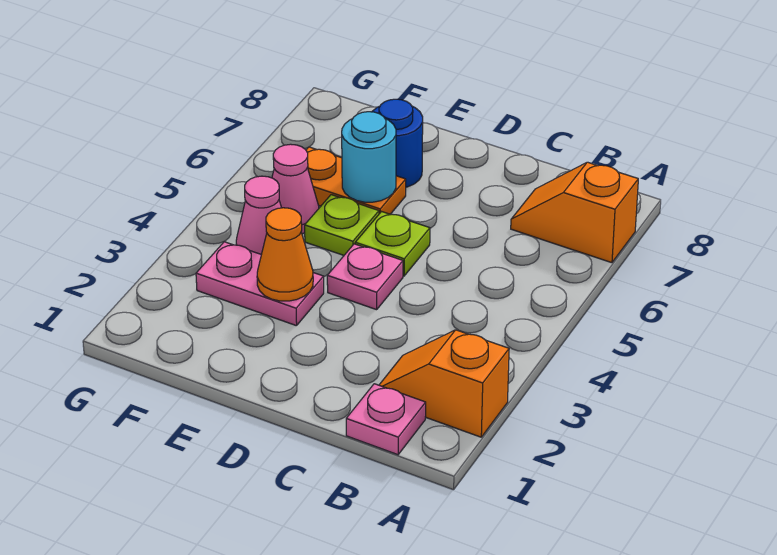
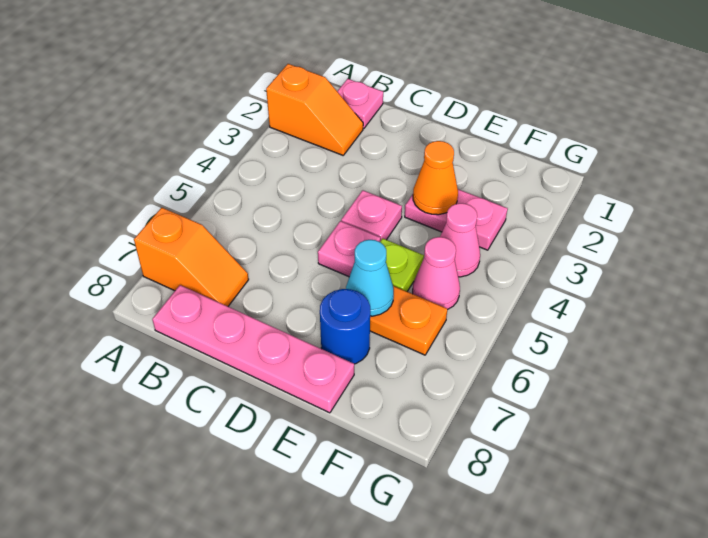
none -> pink 1x4 plate [152,285,354,413]
lime 1x1 plate [355,212,430,276] -> pink 1x1 plate [318,221,380,277]
cyan 1x1 round brick [342,112,396,202] -> cyan 1x1 cone [346,240,394,316]

